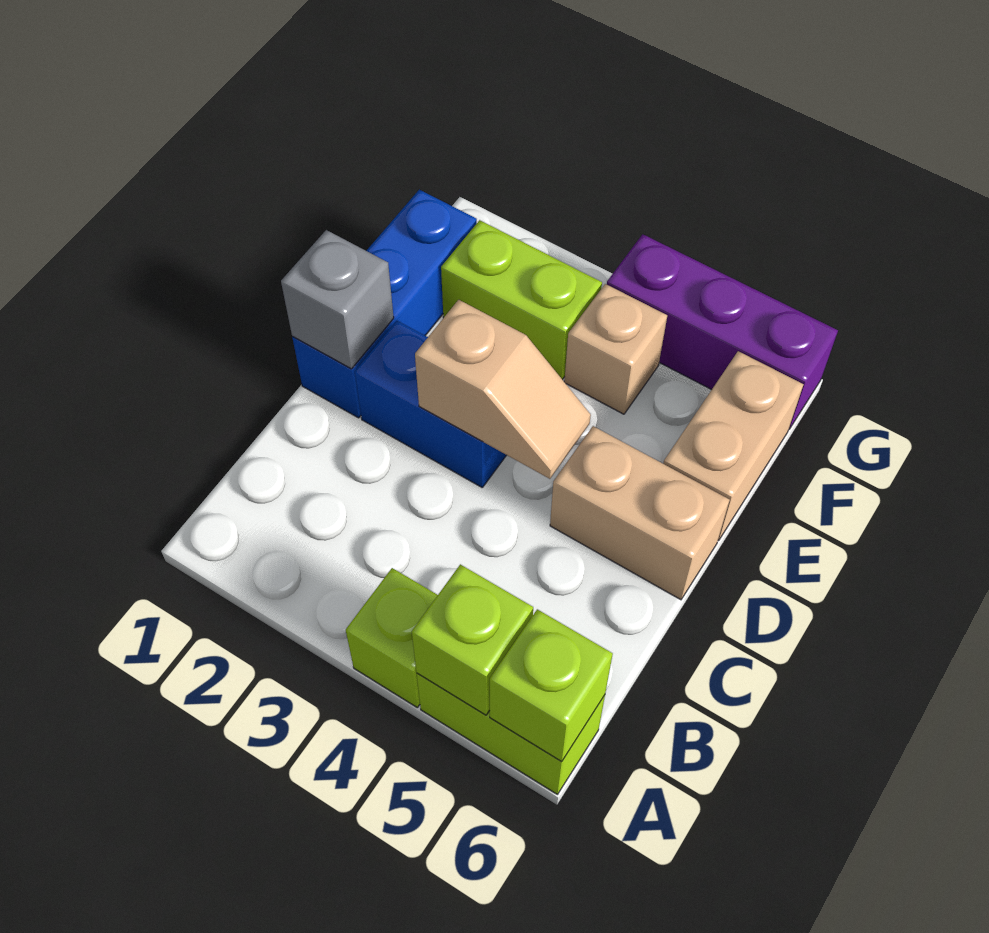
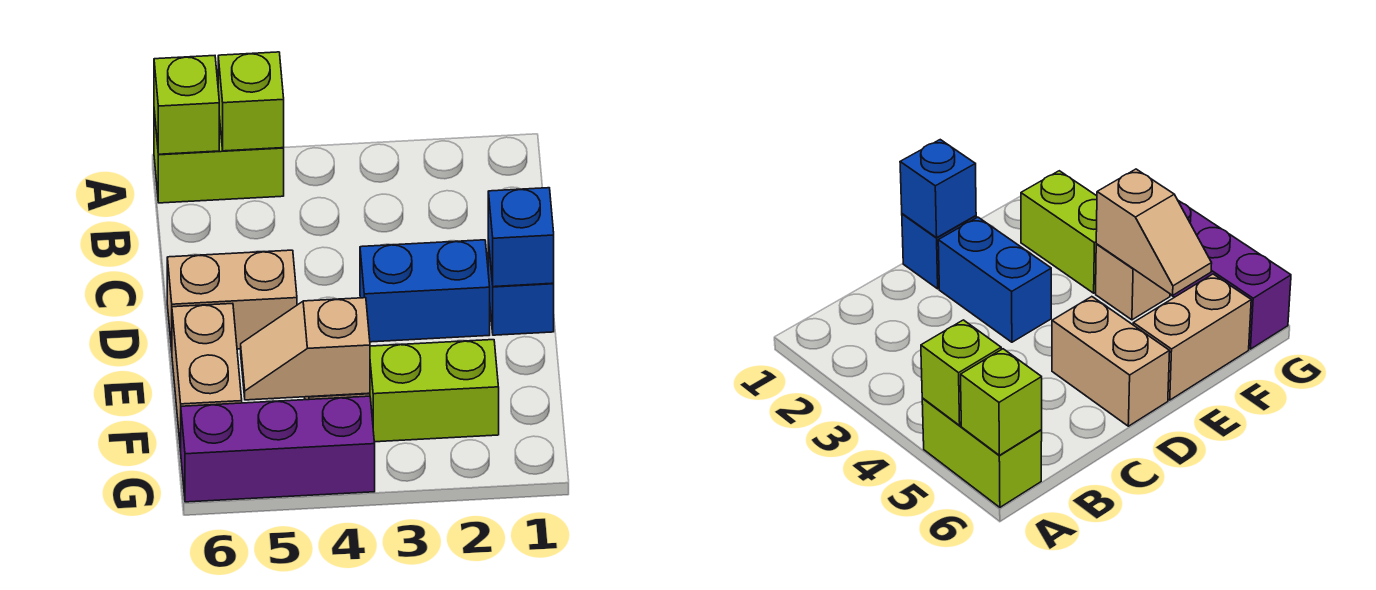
lime 1x1 brick [346,568,438,707] -> none
blue 1x3 brick [292,190,477,418] -> blue 1x1 brick [488,240,554,335]
grey 1x1 brick [281,230,394,369] -> blue 1x1 brick [488,188,554,287]
tan 1x2 slope [415,300,591,479] -> tan 1x2 slope moved to [241,298,370,400]

